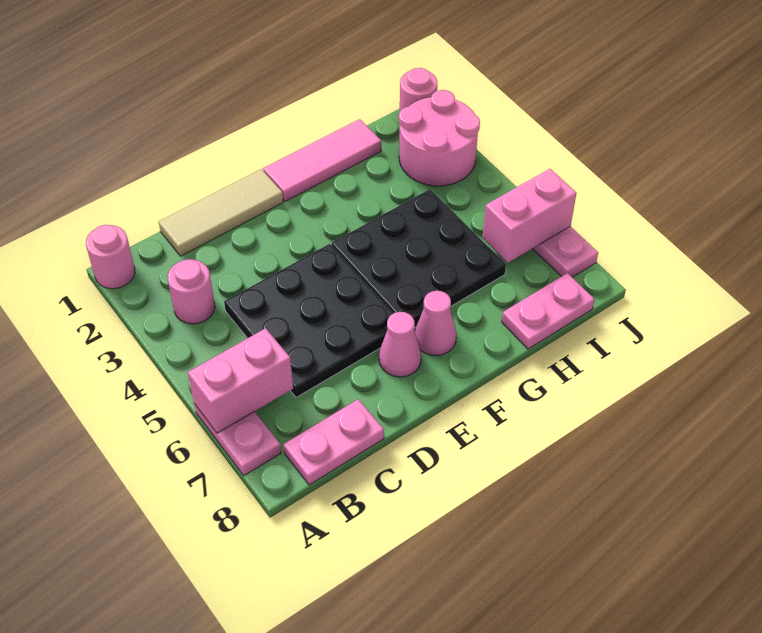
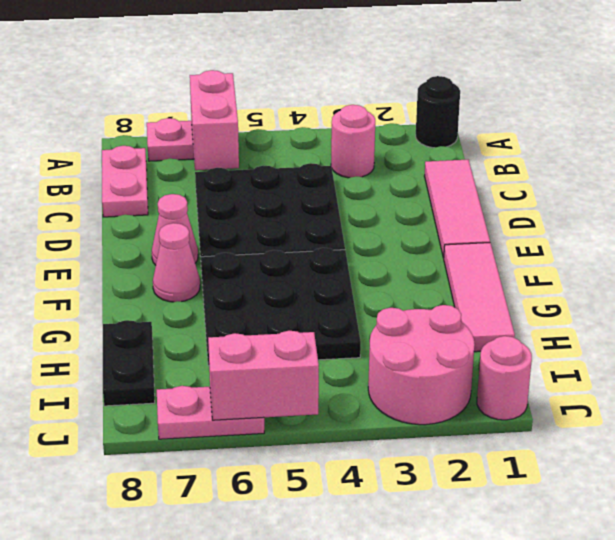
pink 1x1 round brick [86,225,135,289] -> black 1x1 round brick [416,76,460,148]
tan 1x3 tile [159,169,283,256] -> pink 1x3 tile [425,160,490,258]
pink 1x2 plate [502,273,595,349] -> black 1x2 plate [103,320,155,406]
pink 1x2 brick [482,169,576,263] -> pink 1x2 brick turned to [208,331,319,420]

